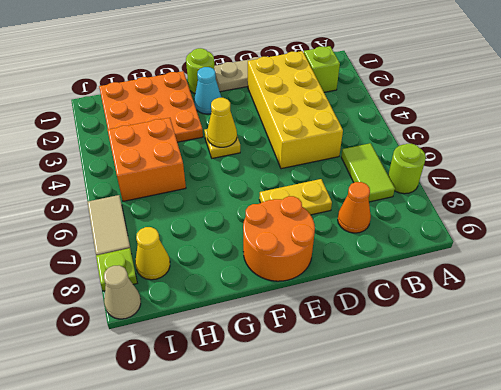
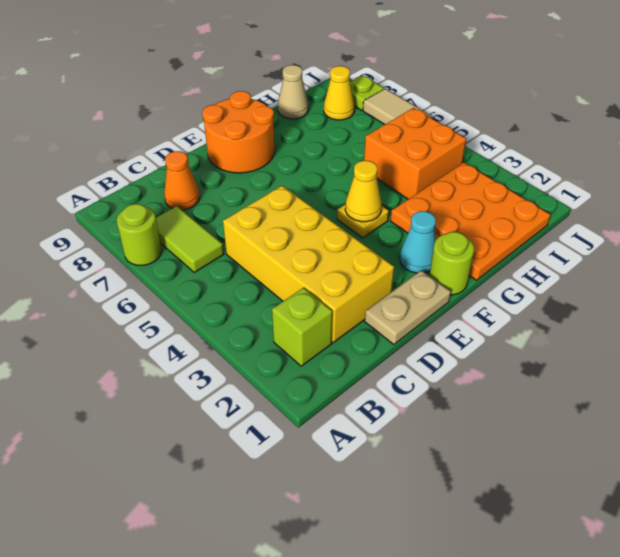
yellow 1x2 plate [259,179,332,215] -> none
tan 1x1 cone [104,265,141,319] -> tan 1x1 cone moved to [278,65,309,119]

